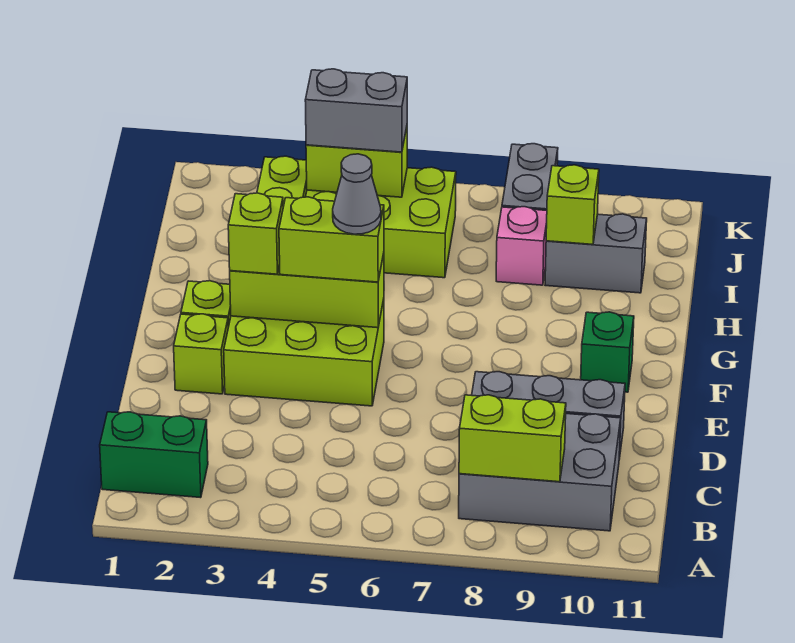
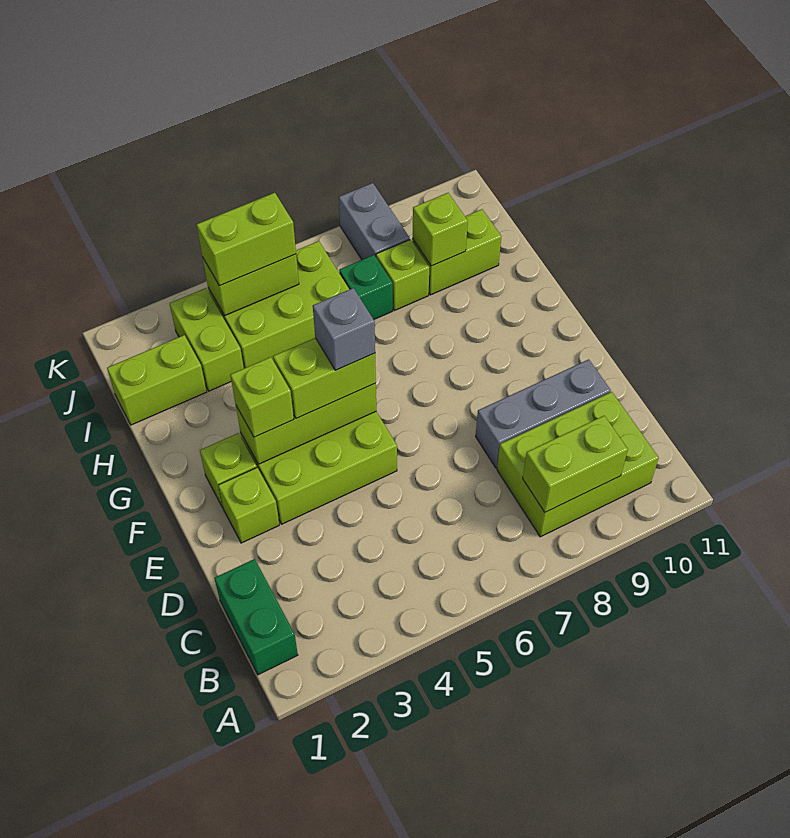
green 1x2 brick [100,412,208,498] -> green 1x2 brick turned to [214,559,298,675]
grey 2x3 brick [459,414,621,531] -> lime 2x3 brick [497,392,659,537]
grey 1x1 cone [333,154,381,234] -> grey 1x1 brick [313,288,375,370]
green 1x1 brick [581,312,634,392] -> green 1x1 brick moved to [339,255,393,319]
none -> lime 1x2 brick [107,335,207,425]
pink 1x1 brick [496,207,547,285] -> lime 1x1 brick [376,239,429,311]
grey 1x2 brick [545,214,647,293] -> lime 1x2 brick [412,209,501,295]
grey 1x2 brick [305,69,407,152] -> lime 1x2 brick [197,193,296,286]

